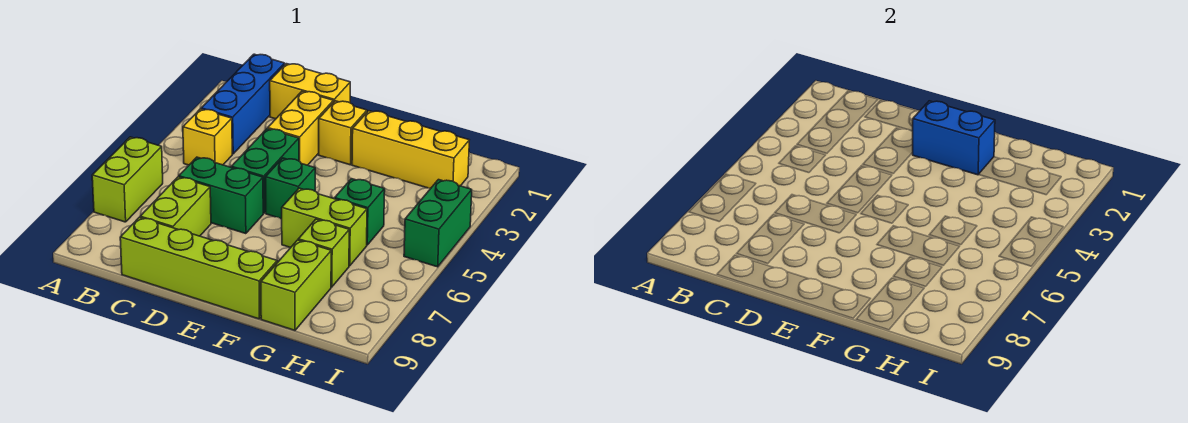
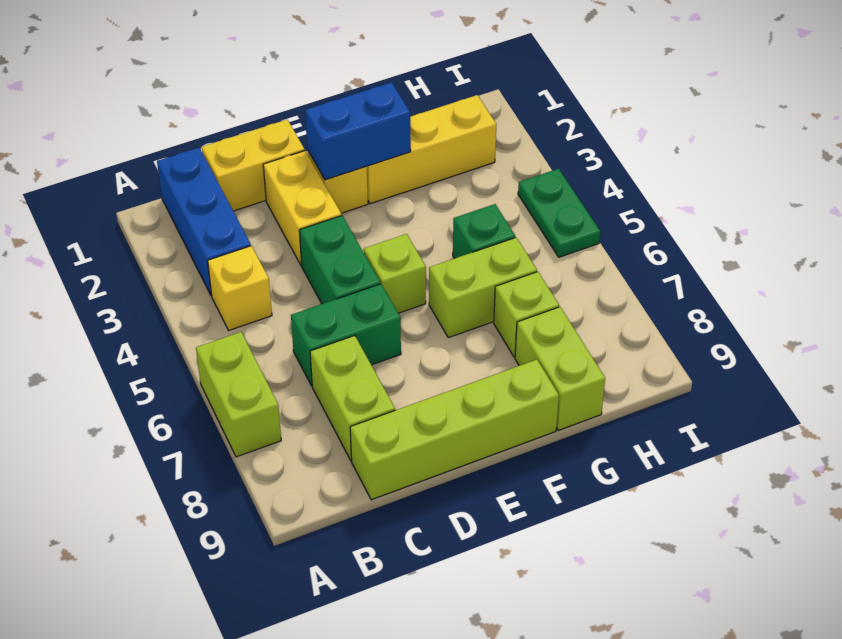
green 1x1 brick [266,158,315,219] -> lime 1x1 brick [364,234,426,313]
green 1x2 brick [404,180,472,267] -> green 1x2 plate [518,169,600,257]

